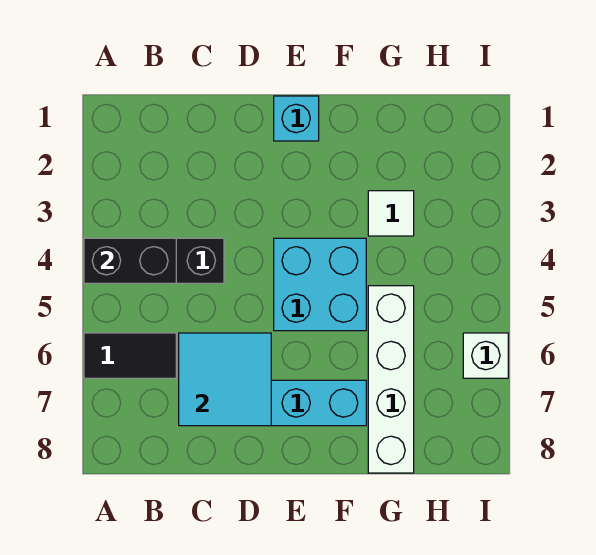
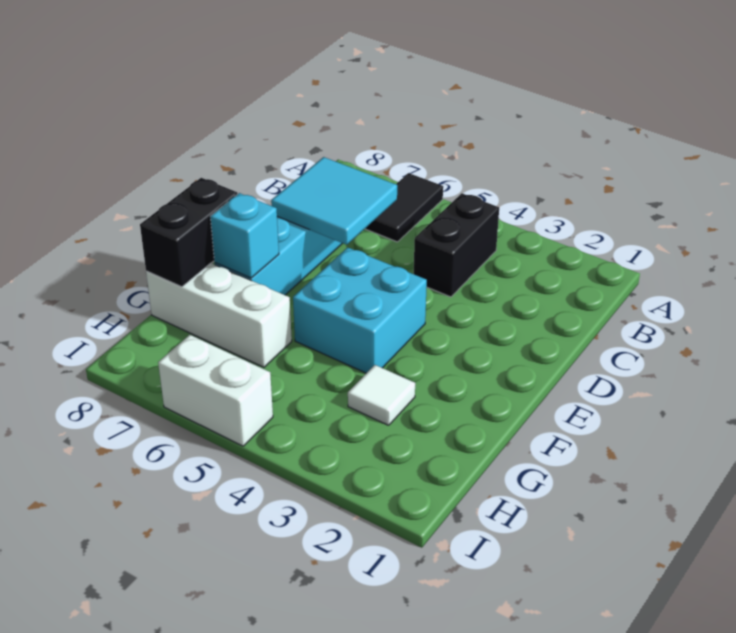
black 1x2 brick [84,238,176,283] -> black 1x2 brick moved to [140,178,237,287]
cyan 1x1 brick [274,96,319,141] -> cyan 1x1 brick moved to [210,193,279,278]
white 1x4 brick [368,286,414,473] -> white 1x3 brick [146,263,292,367]
white 1x1 brick [463,333,508,378] -> white 1x2 brick [158,335,273,446]

